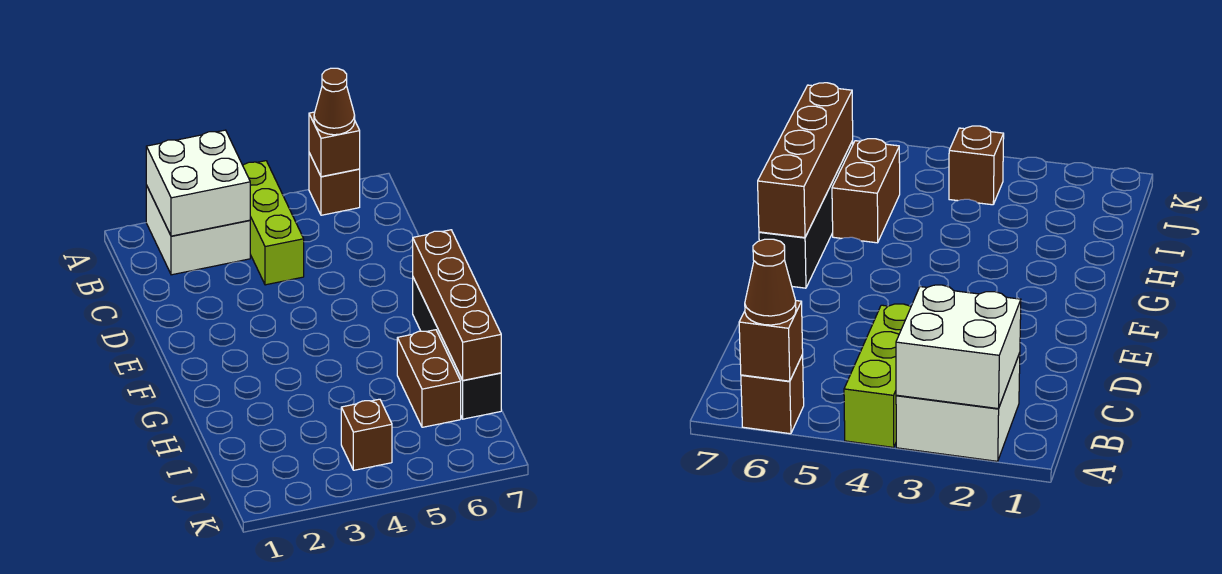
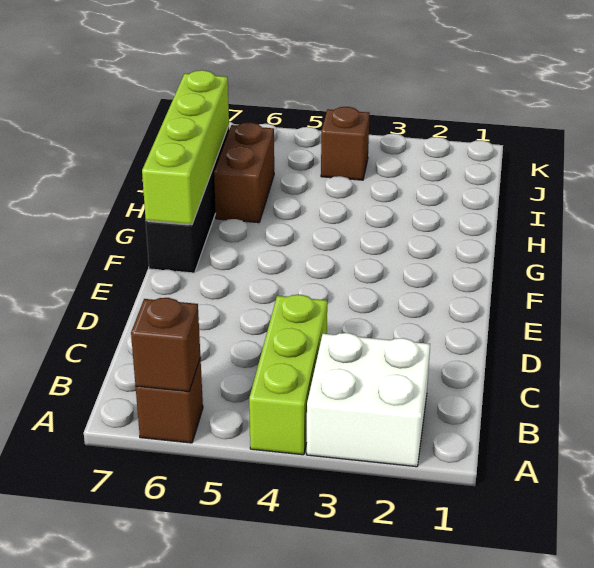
white 2x2 brick [146,130,250,236] -> none
brown 1x1 cone [314,68,355,135] -> none
brown 1x4 brick [413,230,501,380] -> lime 1x4 brick [142,70,229,225]

